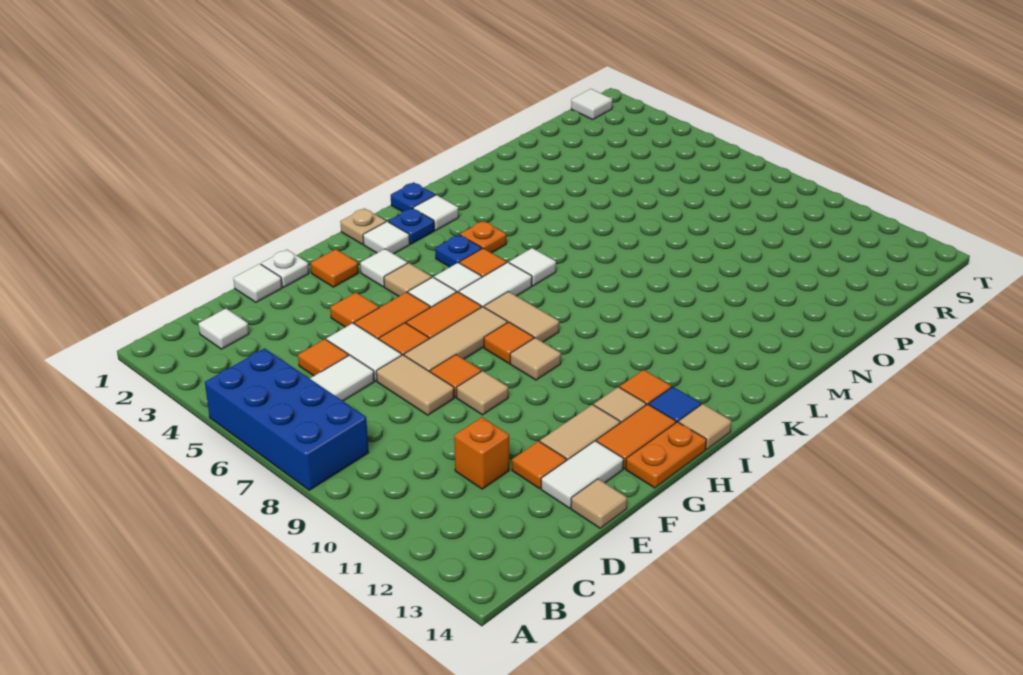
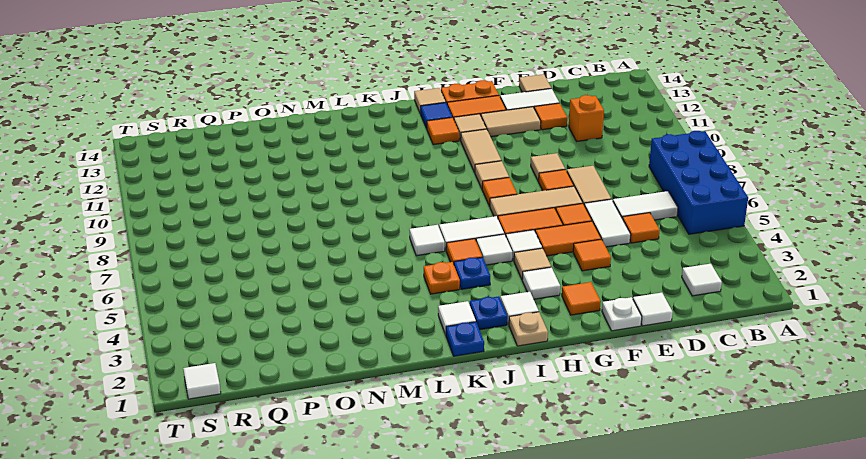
tan 1x2 tile [484,292,559,342] -> tan 1x2 tile moved to [461,129,501,172]

